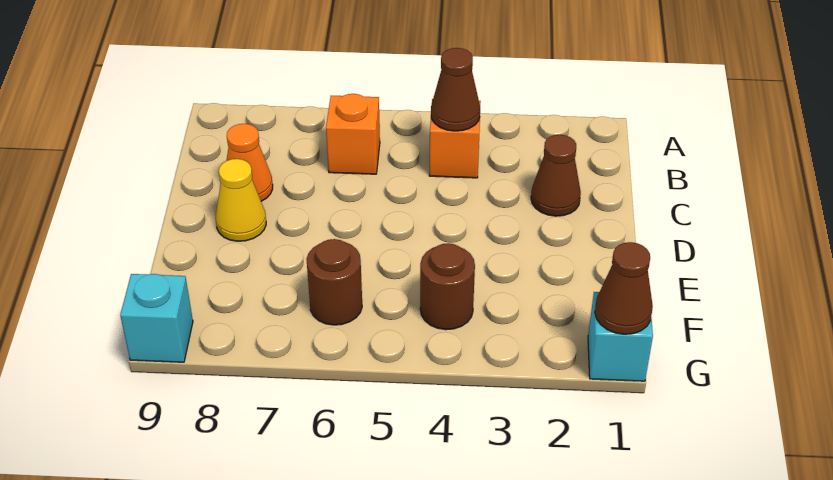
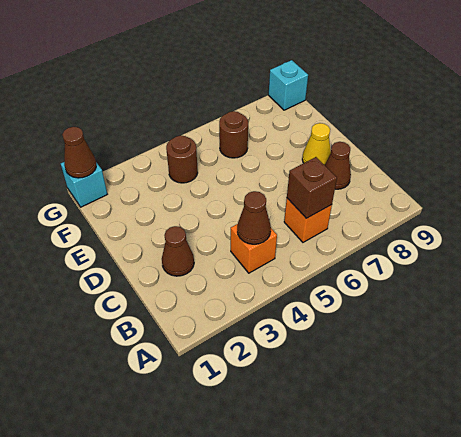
none -> brown 1x1 brick [287,157,337,218]
orange 1x1 cone [226,124,273,201] -> brown 1x1 cone [325,142,351,189]

